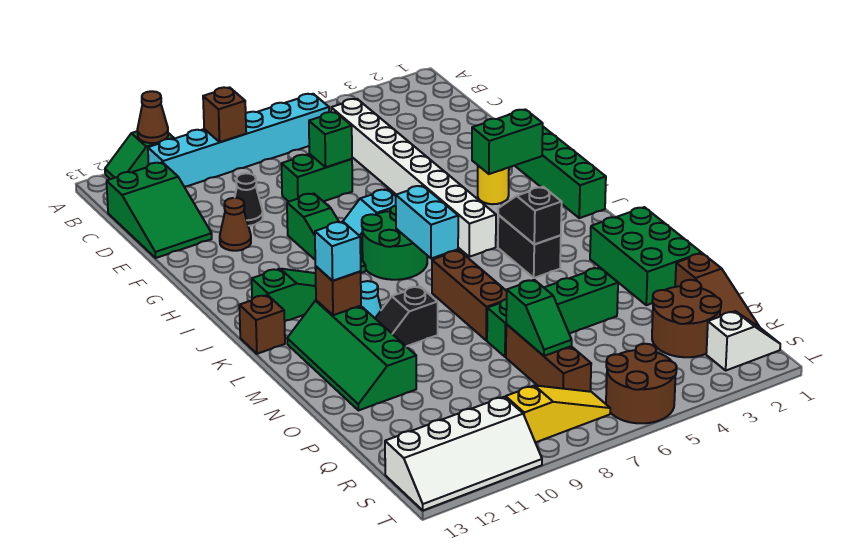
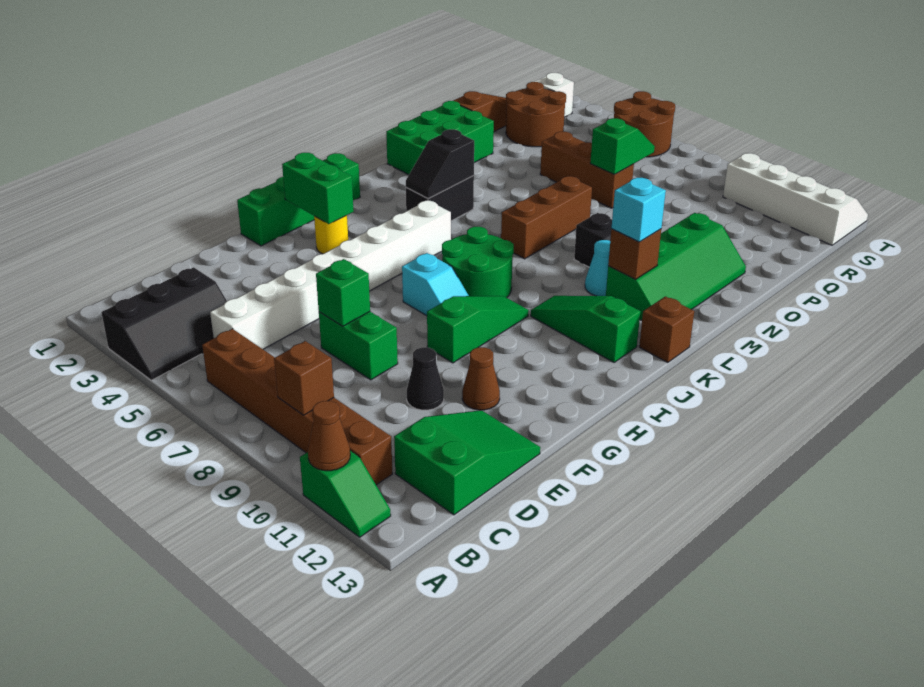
none -> black 2x3 slope [101,267,227,380]
cyan 1x6 brick [148,94,329,187] -> brown 1x6 brick [202,329,393,485]
cyan 1x2 brick [396,186,458,258] -> none
green 1x4 brick [487,268,618,357] -> none
brown 1x3 brick [506,324,591,392] -> brown 1x3 brick turned to [540,132,634,208]
yellow 1x3 slope [506,385,610,443] -> none

